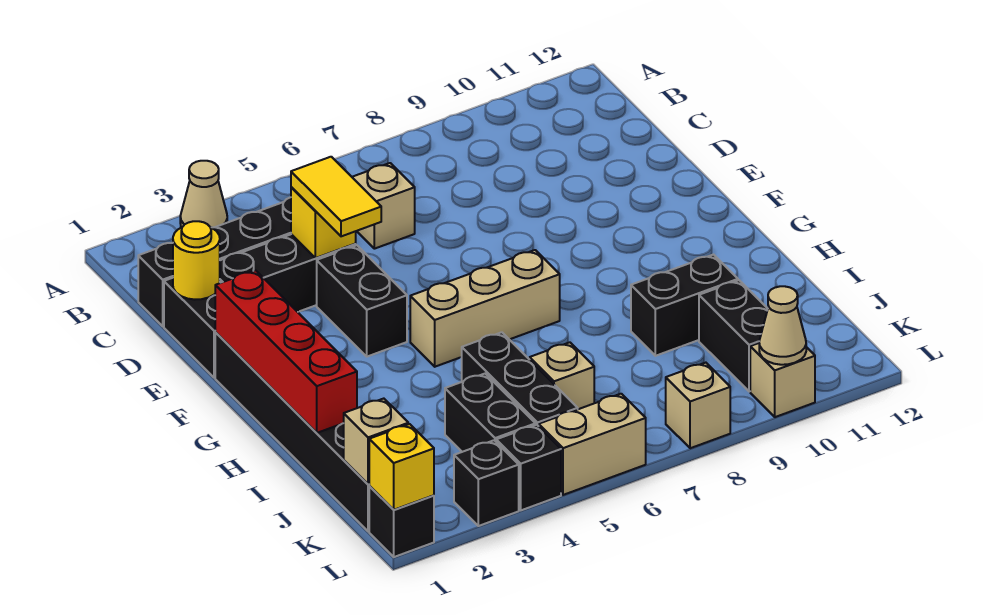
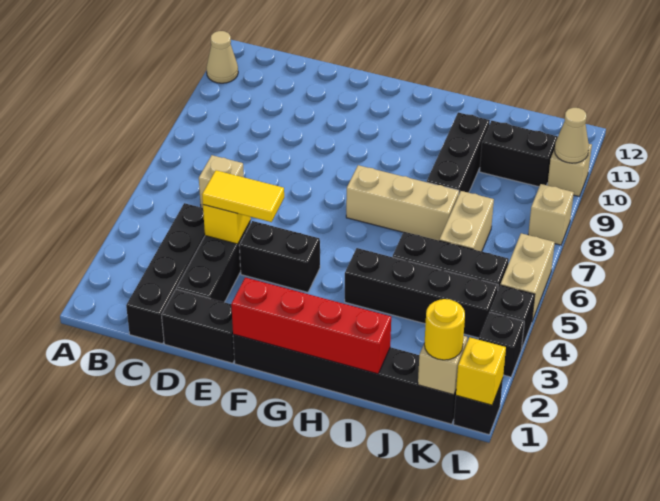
tan 1x1 cone [180,161,227,228] -> tan 1x1 cone moved to [206,31,238,83]
yellow 1x1 round brick [173,221,220,300] -> yellow 1x1 round brick moved to [424,299,465,360]
tan 1x3 brick [410,250,560,367] -> tan 1x3 brick turned to [346,165,459,240]
black 1x2 brick [631,255,738,356] -> black 1x3 brick [427,112,490,193]
black 1x2 brick [445,374,535,452] -> black 1x4 brick [345,248,498,338]
tan 1x1 brick [530,342,594,409] -> tan 1x2 brick [439,191,494,251]

